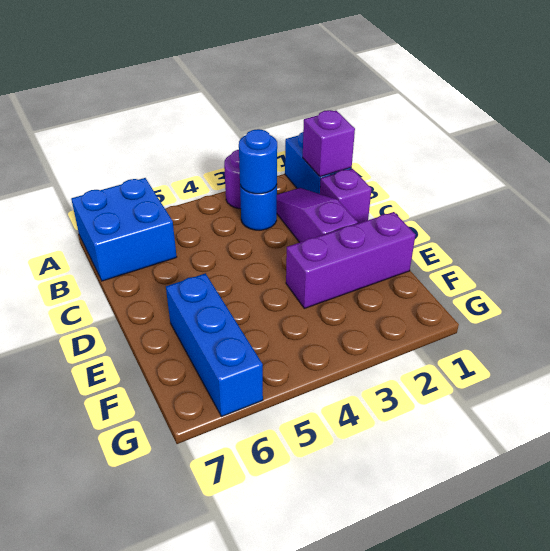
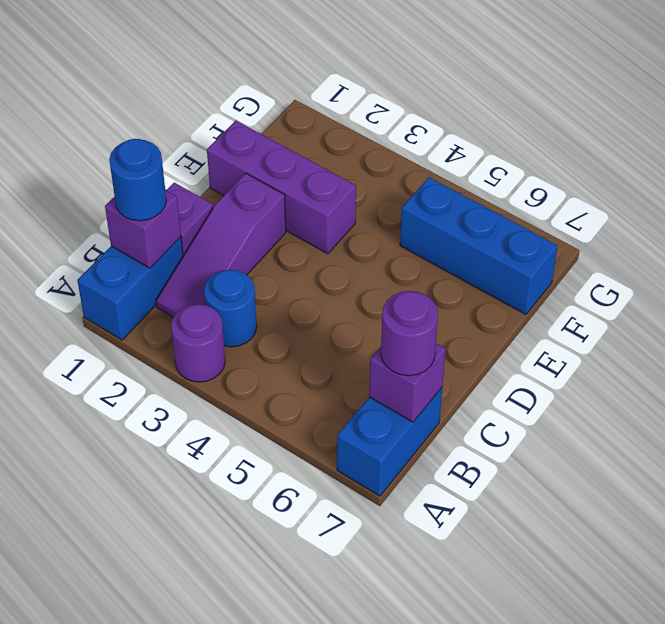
blue 2x2 brick [71,178,177,281] -> blue 1x2 brick [337,388,442,496]
blue 1x1 round brick [239,129,277,194] -> blue 1x1 round brick moved to [109,139,166,221]
none -> purple 1x1 brick [369,343,446,422]
none -> purple 1x1 round brick [381,291,438,376]
blue 1x3 brick [166,273,263,417] -> blue 1x3 brick turned to [400,177,557,314]

